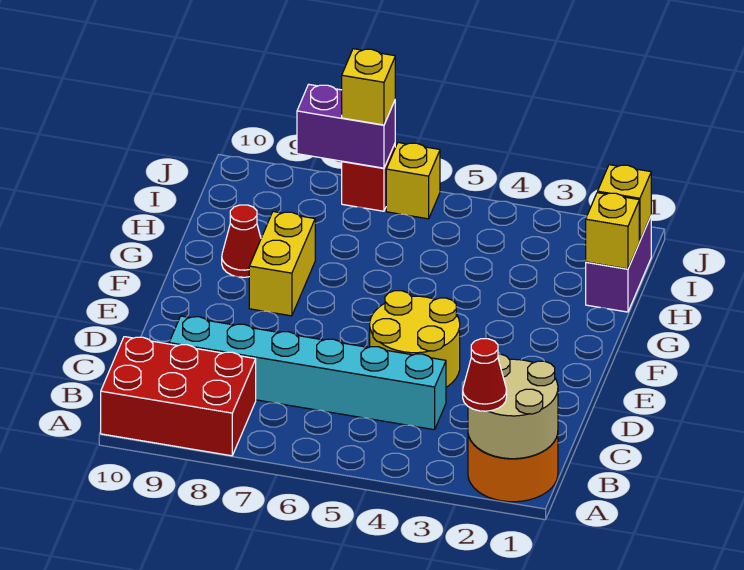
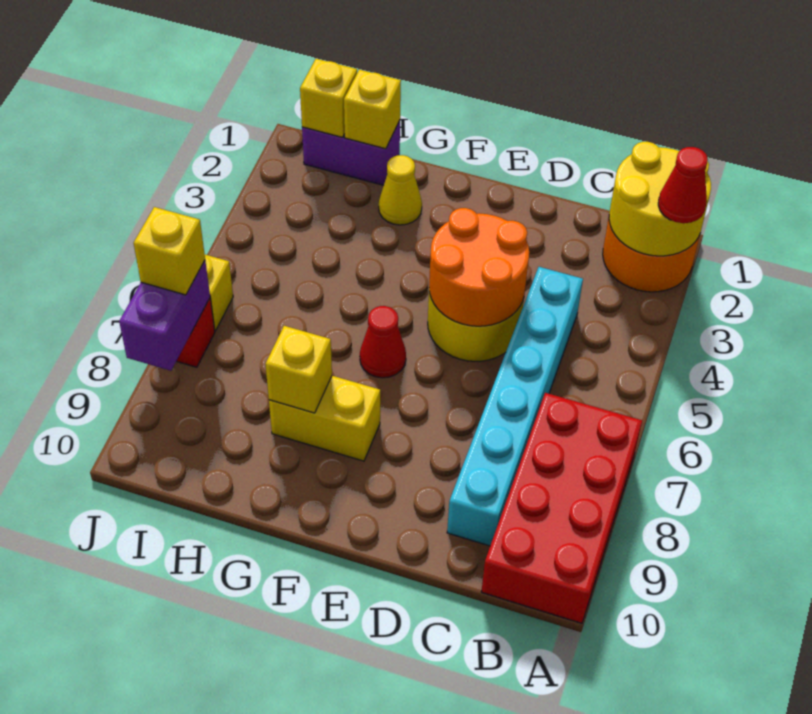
tan 2x2 round brick [468,354,558,459] -> yellow 2x2 round brick [609,142,711,256]
red 2x3 brick [101,337,256,456] -> red 2x4 brick [481,393,642,623]
none -> orange 2x2 round brick [429,208,529,326]
none -> yellow 1x1 cone [379,155,422,225]
none -> yellow 1x1 brick [265,326,332,413]
red 1x1 cone [222,205,261,277] -> red 1x1 cone moved to [360,306,406,378]

